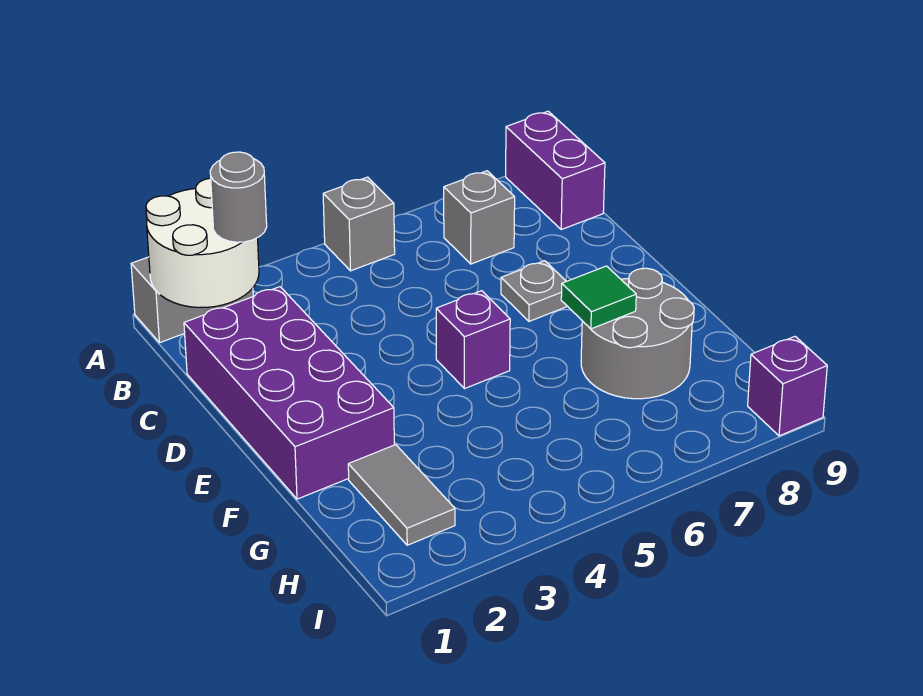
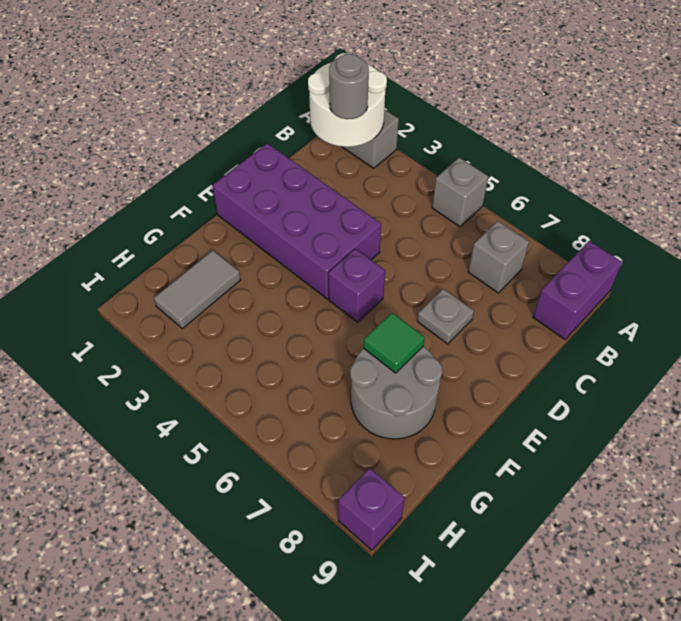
purple 2x4 brick [184,287,394,499] -> purple 2x4 brick turned to [212,143,381,299]

